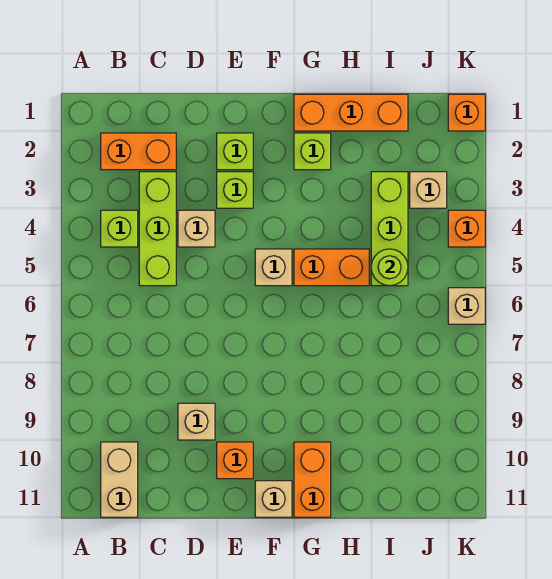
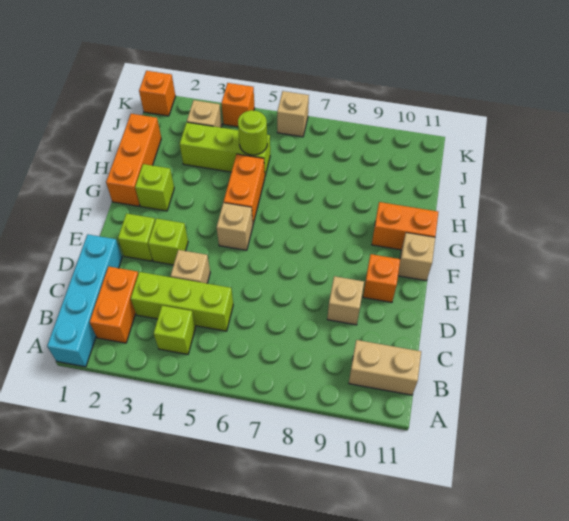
none -> cyan 1x4 brick [47,234,122,367]

